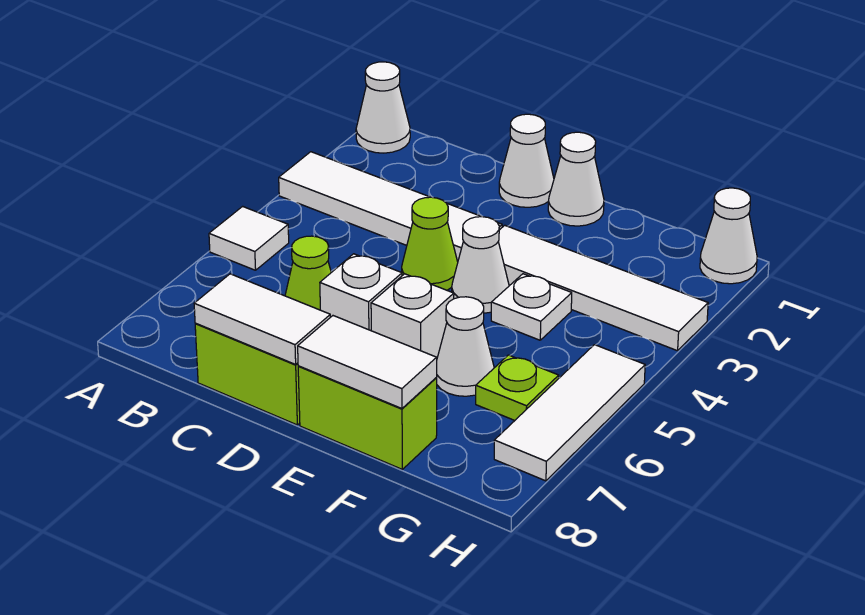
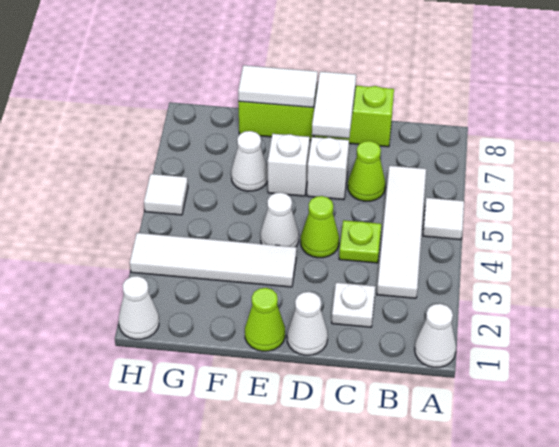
white 1x4 tile [279,152,502,262] -> white 1x4 tile turned to [377,166,426,298]
white 1x2 tile [194,274,330,364] -> white 1x2 tile turned to [312,71,356,138]
white 1x1 cone [548,132,604,226] -> lime 1x1 cone [245,288,285,351]
white 1x1 plate [491,274,572,340] -> white 1x1 plate moved to [332,282,375,327]
lime 1x1 plate [476,355,559,420] -> lime 1x1 plate moved to [339,220,381,263]
white 1x3 tile [494,345,645,481] -> white 1x1 tile [144,174,188,215]

